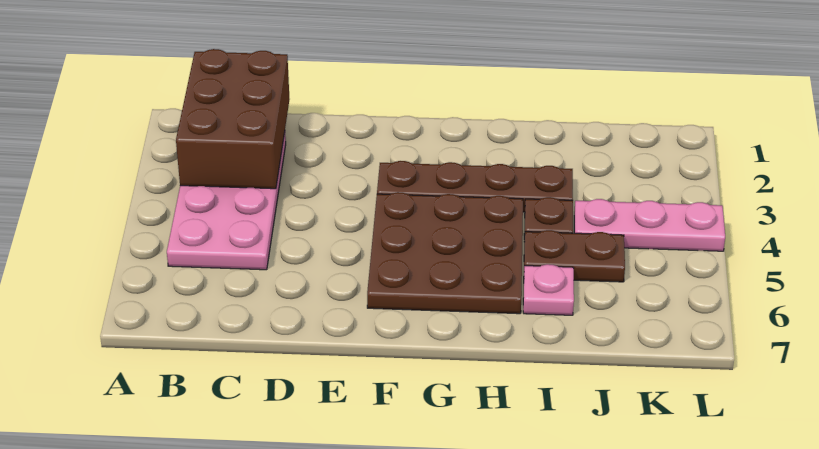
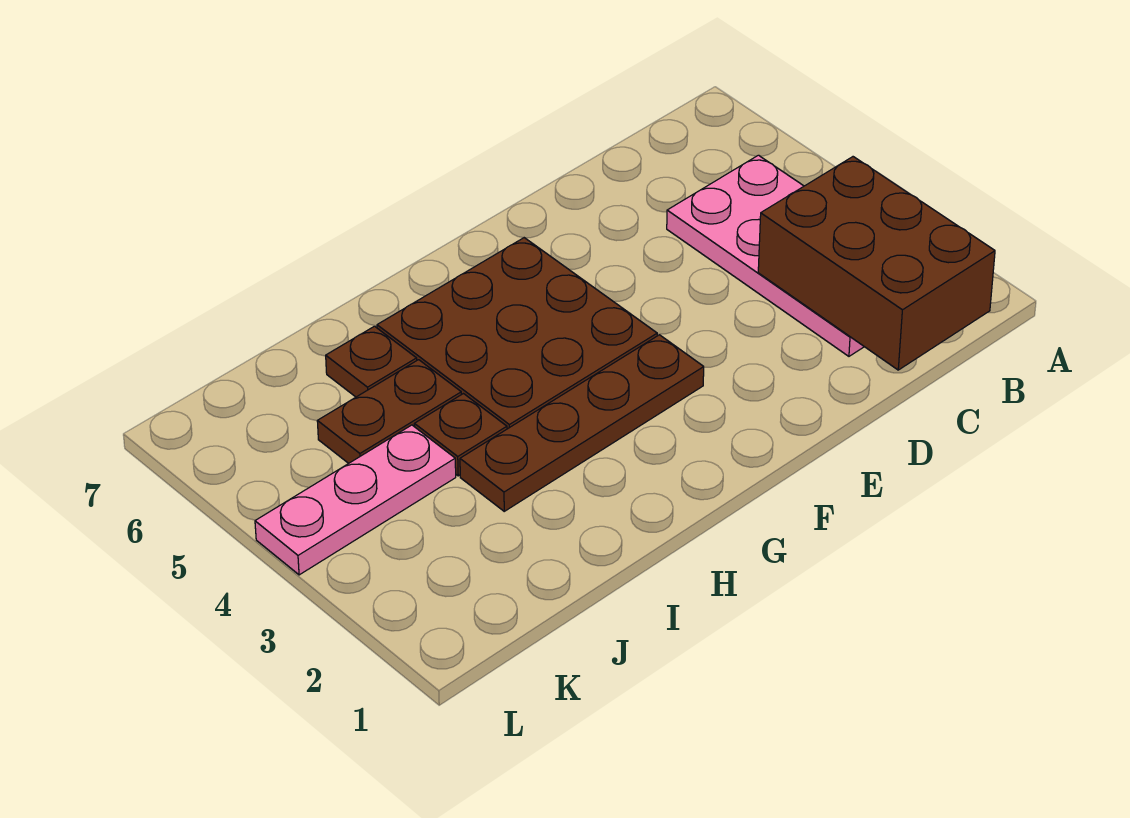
pink 1x1 plate [523,264,574,315] -> brown 1x1 plate [326,326,417,397]

